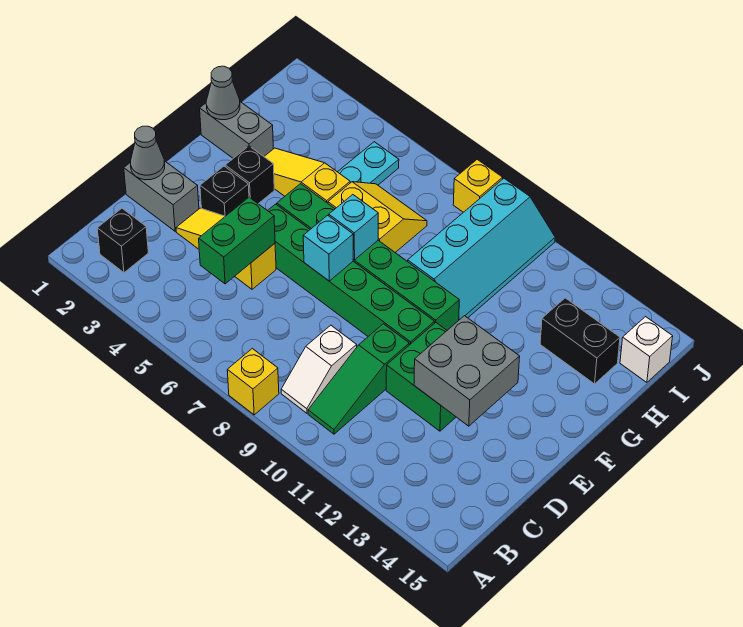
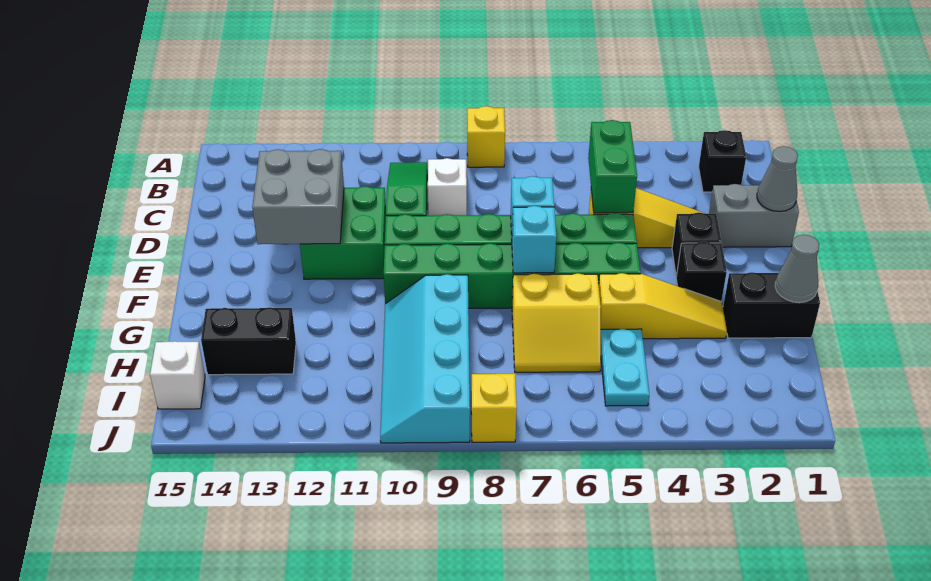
grey 1x2 brick [200,102,273,158] -> black 1x2 brick [723,272,820,338]

